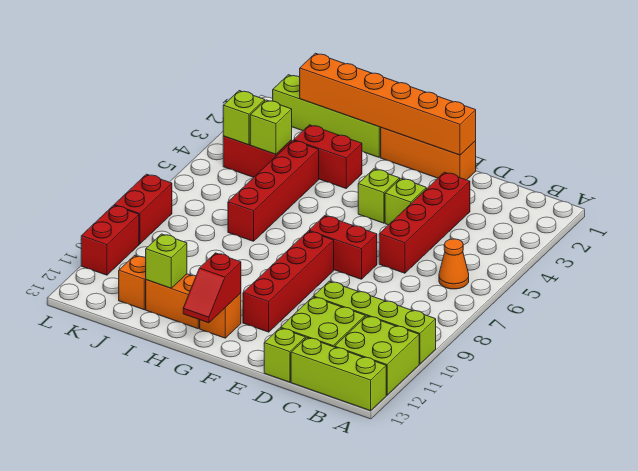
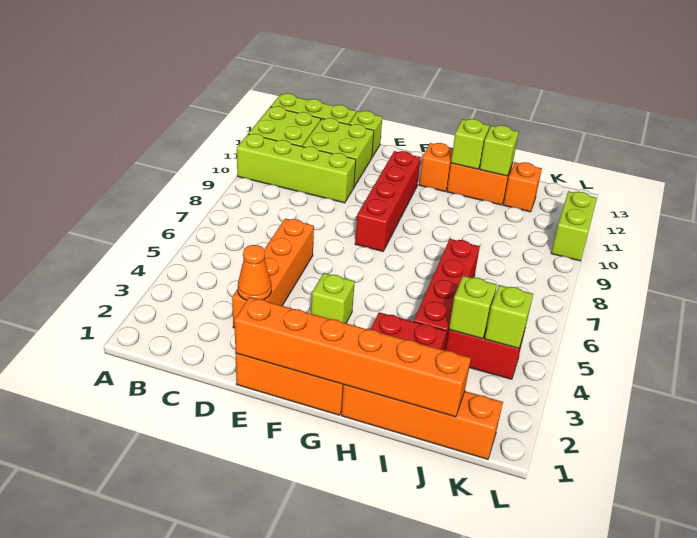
orange 1x1 cone [439,239,469,289] -> orange 1x1 cone moved to [238,245,272,300]
red 1x4 brick [379,172,470,273] -> orange 1x4 brick [232,218,314,328]
lime 1x1 brick [385,179,426,225] -> lime 1x1 brick moved to [451,119,490,169]
red 1x2 brick [309,216,377,279] -> none
red 1x2 slope [183,253,241,323] -> none
lime 1x4 brick [273,75,381,157] -> orange 1x4 brick [341,385,503,459]
red 1x2 brick [114,174,172,244] -> none
red 1x2 brick [81,205,139,275] -> lime 1x2 brick [551,191,597,261]

